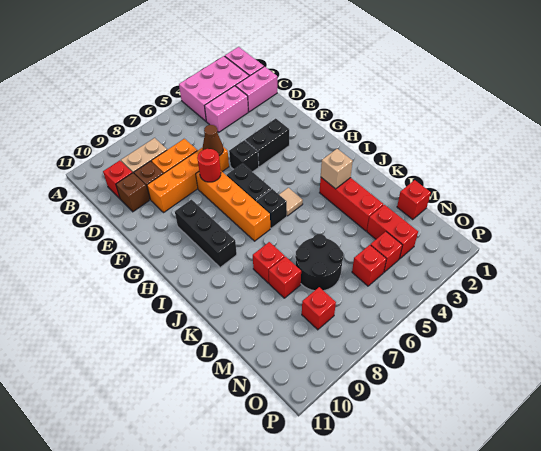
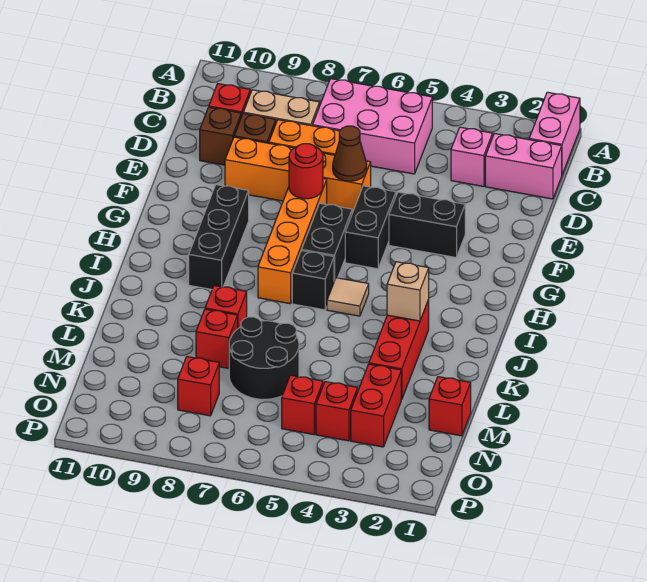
pink 2x3 brick [179,56,249,121] -> pink 2x3 brick moved to [313,79,432,174]
pink 1x2 brick [205,86,248,132] -> pink 1x1 brick [451,127,493,187]
black 1x1 brick [229,140,259,172] -> black 1x2 brick [345,186,396,269]

